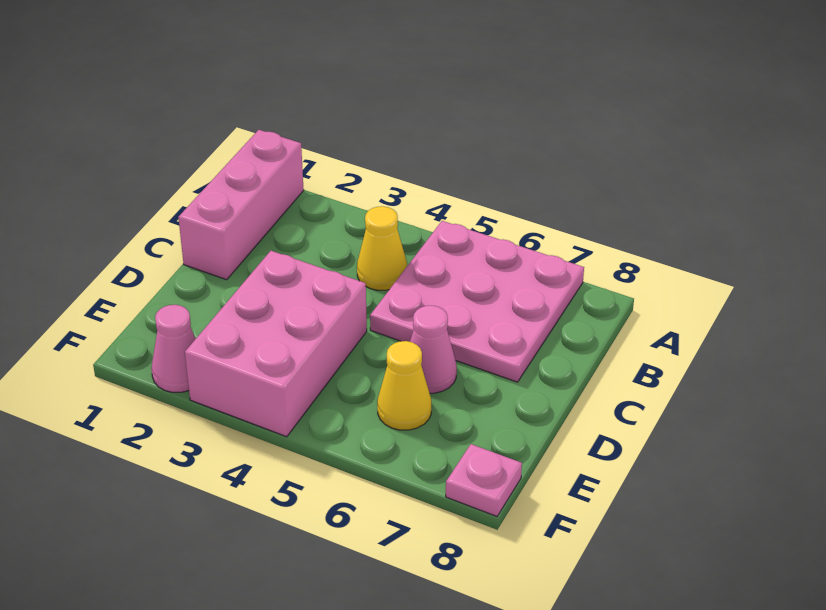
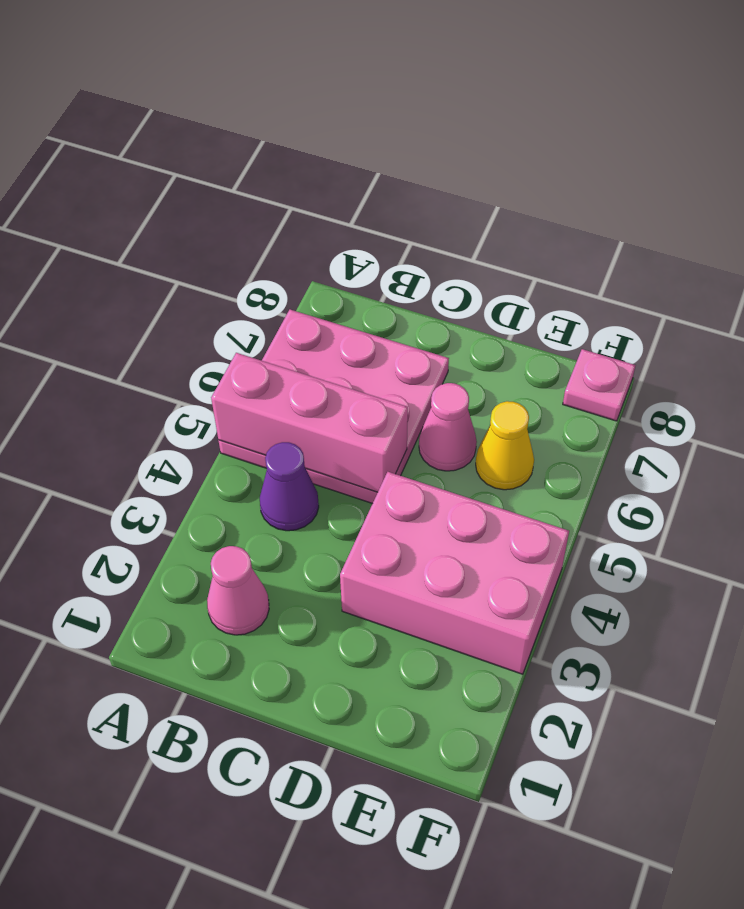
pink 1x3 brick [178,130,304,280] -> pink 1x3 brick moved to [211,353,408,492]
yellow 1x1 cone [357,206,407,290] -> purple 1x1 cone [260,442,319,531]
pink 1x1 cone [151,305,195,392] -> pink 1x1 cone moved to [207,546,269,635]

